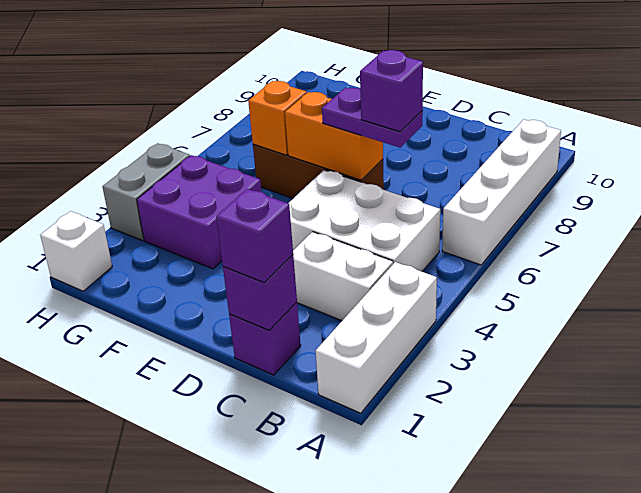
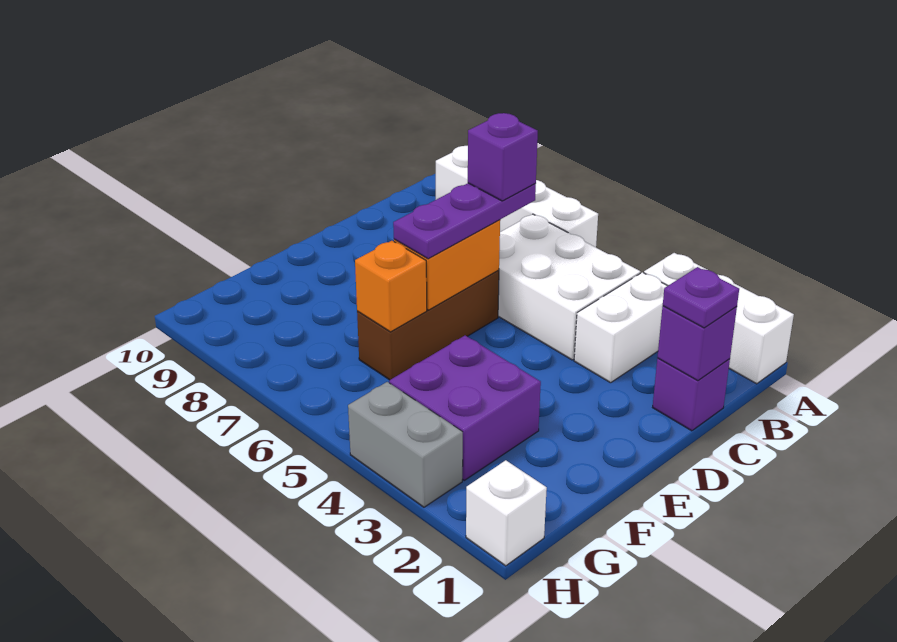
white 2x3 brick [288,170,440,272] -> white 2x3 brick turned to [498,214,641,360]
purple 1x1 brick [216,189,293,282] -> purple 1x1 plate [663,267,739,328]
purple 1x2 plate [322,88,423,147] -> purple 1x3 plate [393,183,536,259]

